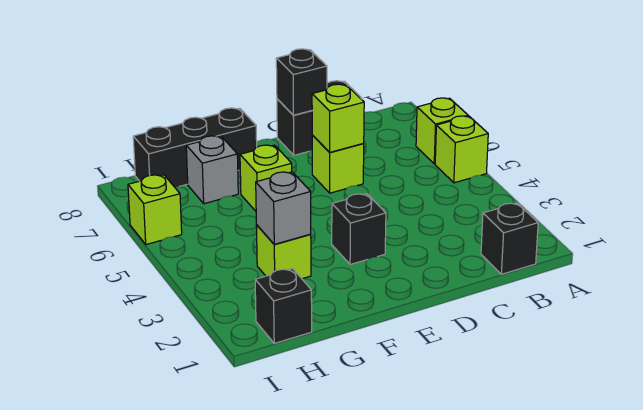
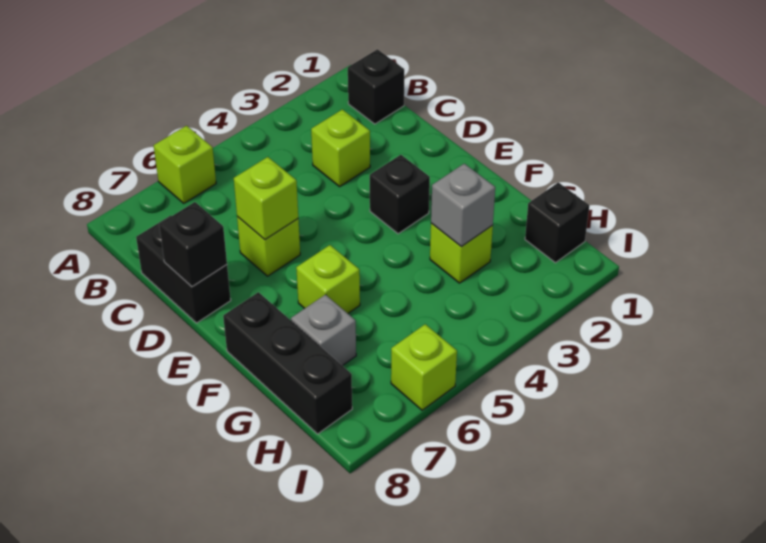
lime 1x1 brick [435,116,488,183] -> lime 1x1 brick moved to [311,109,370,187]

